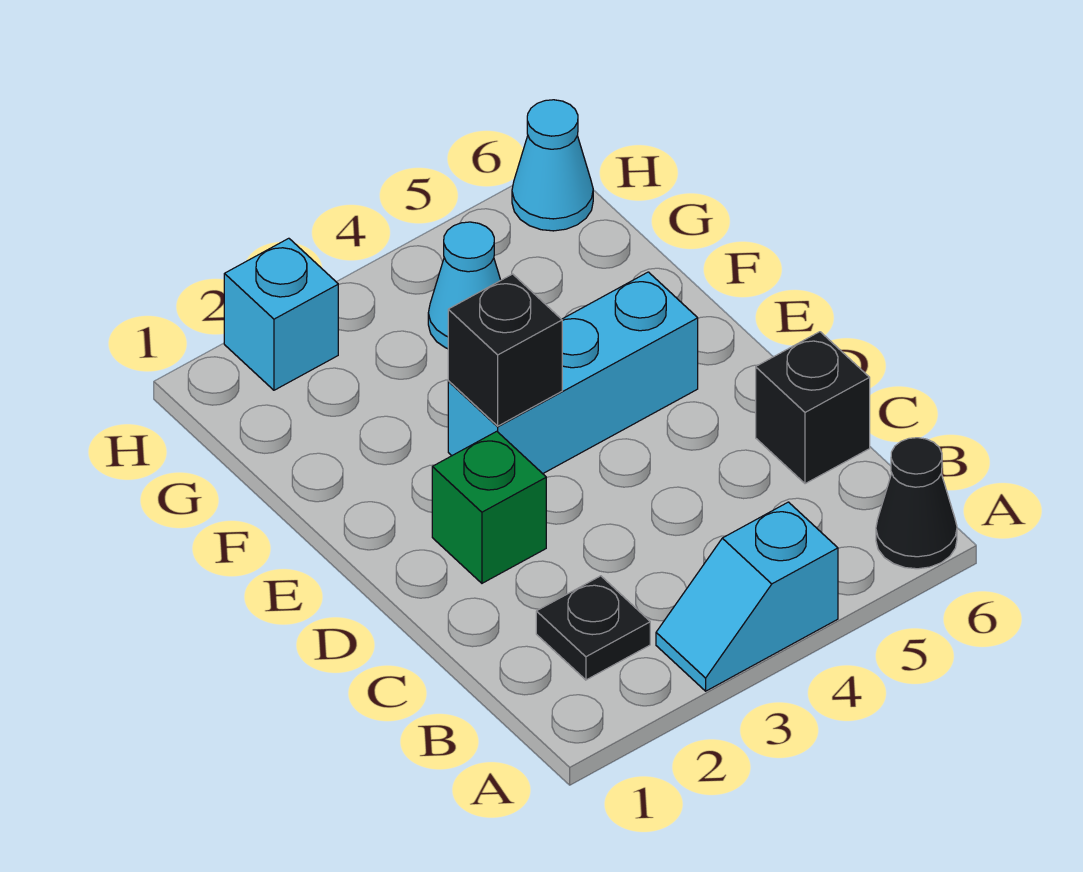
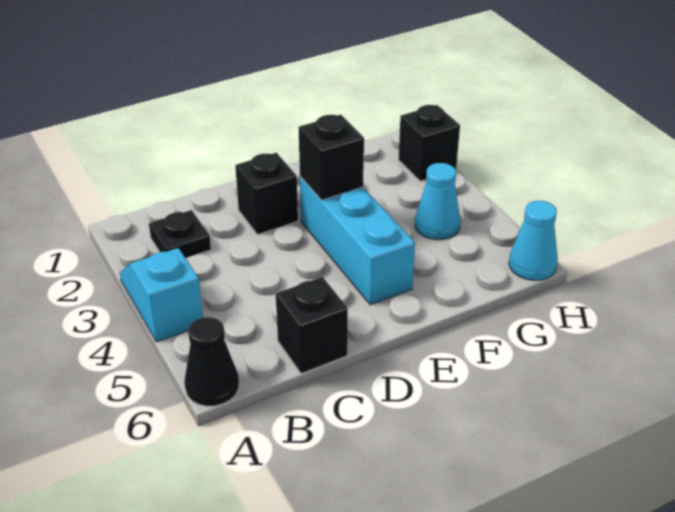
green 1x1 brick [432,431,546,583] -> black 1x1 brick [235,153,298,235]
cyan 1x1 brick [224,238,338,390] -> black 1x1 brick [398,105,460,181]

